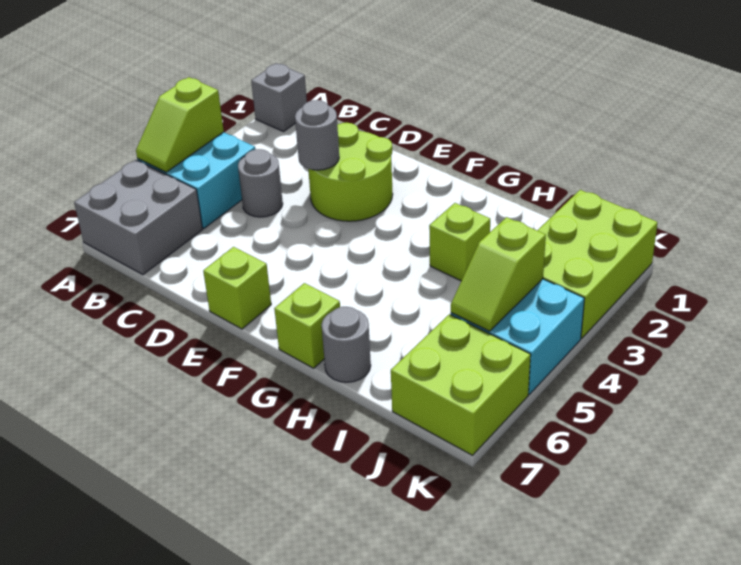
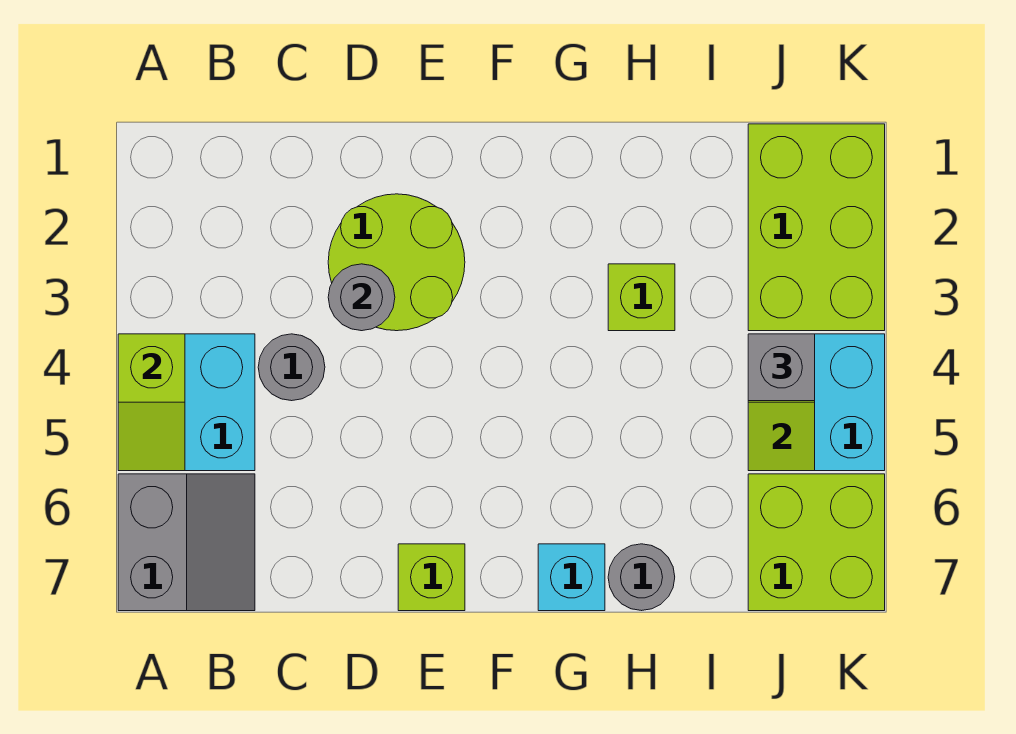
grey 1x1 brick [251,63,307,132] -> grey 1x1 brick moved to [748,334,815,401]
grey 2x2 brick [74,160,203,275] -> grey 2x2 slope [118,474,255,611]
lime 1x1 brick [274,283,340,368] -> cyan 1x1 brick [538,544,605,611]

